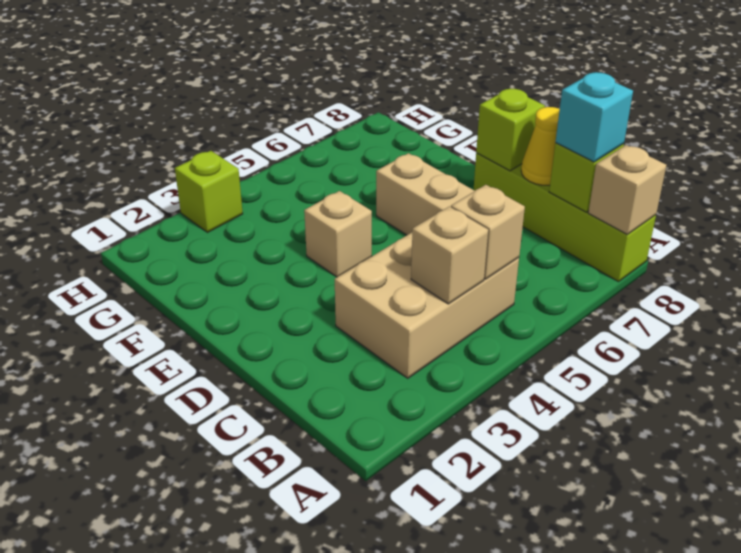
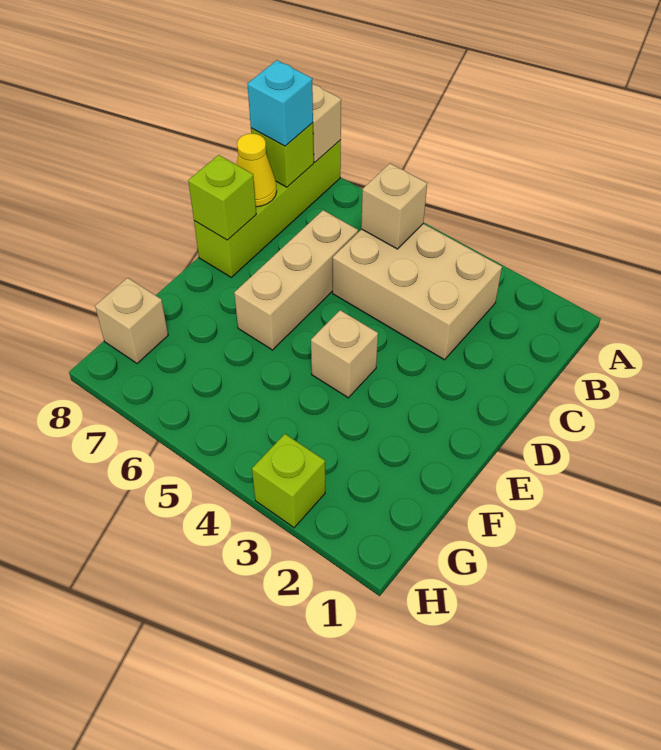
tan 1x1 brick [411,207,488,304] -> tan 1x1 brick moved to [95,278,168,364]

